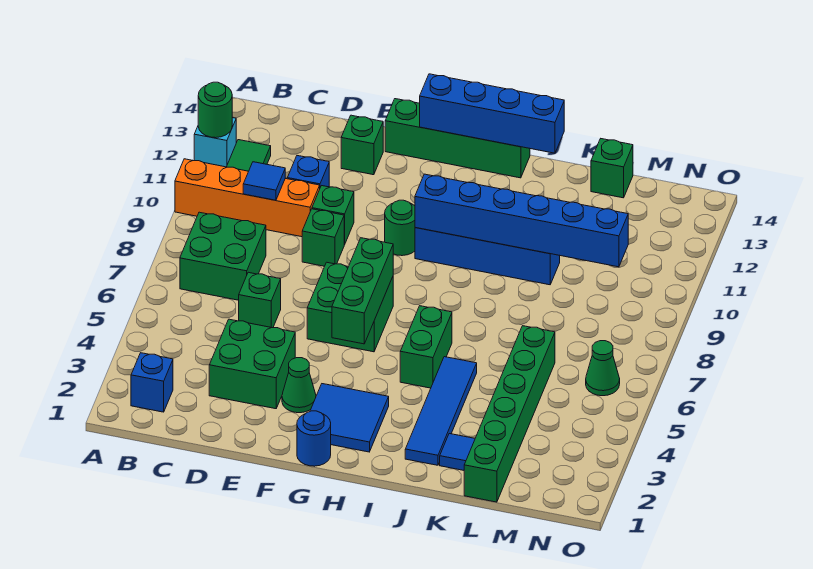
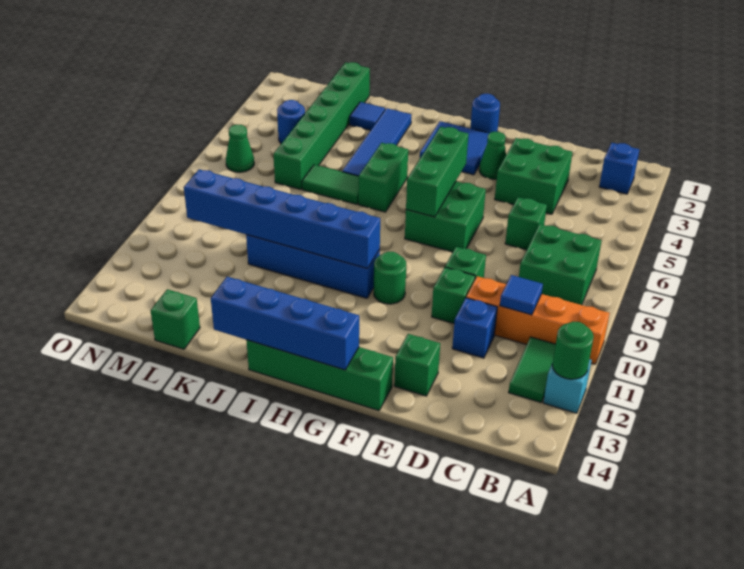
none -> green 1x2 tile [302,165,359,204]
none -> blue 1x1 round brick [277,100,305,144]

